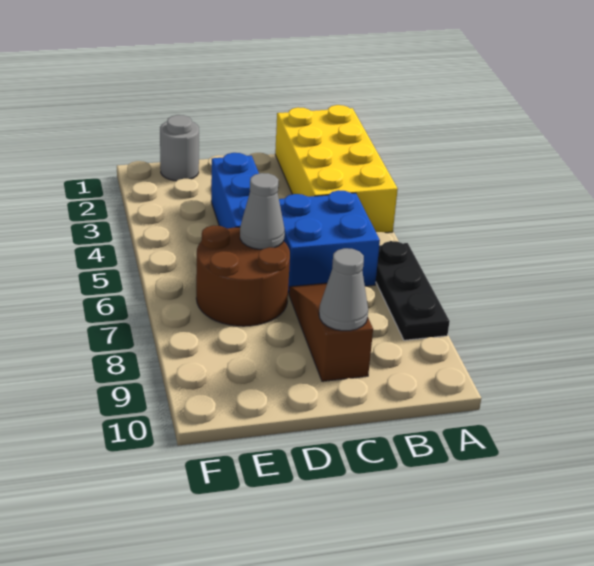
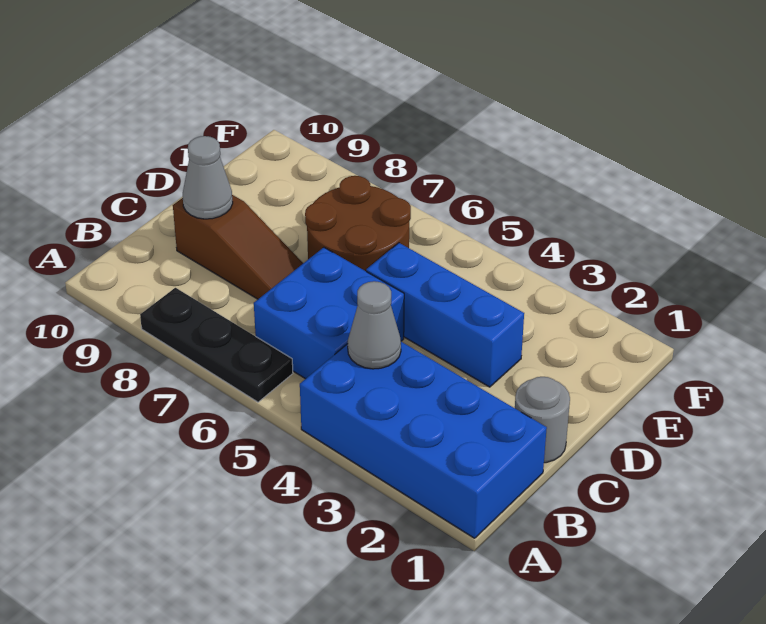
yellow 2x4 brick [275,105,398,233] -> blue 2x4 brick [300,342,547,538]
grey 1x1 cone [240,173,285,249] -> grey 1x1 cone moved to [348,281,401,369]
grey 1x1 round brick [160,115,199,181] -> grey 1x1 round brick moved to [515,377,570,463]

